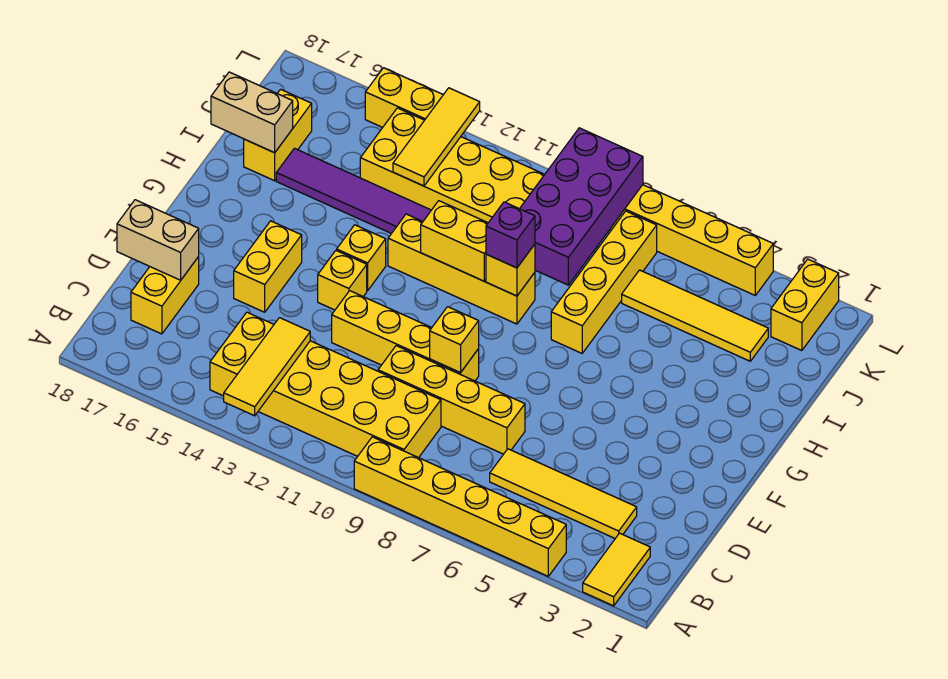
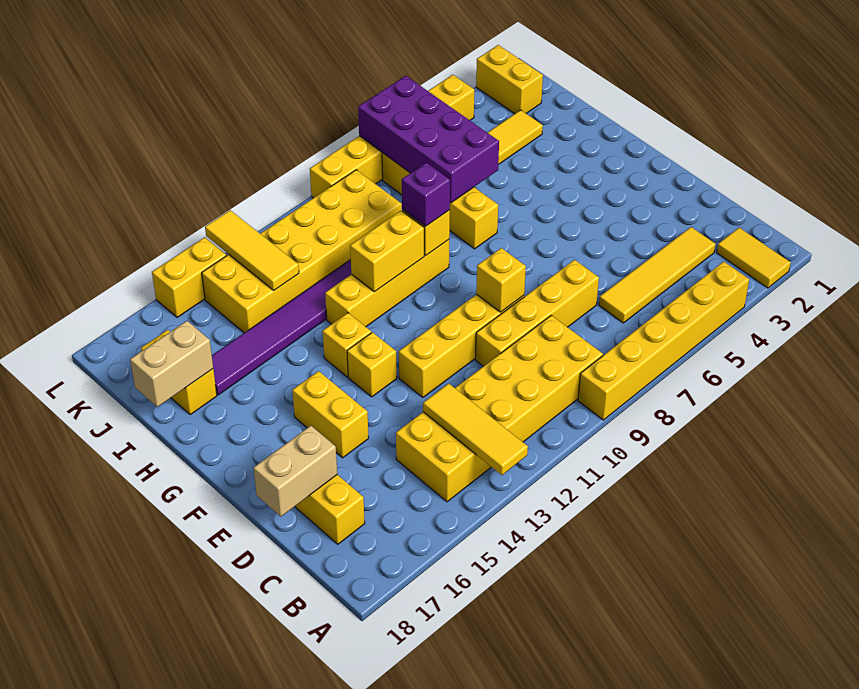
purple 2x4 brick [520,128,643,285] -> purple 2x4 brick moved to [358,76,499,203]

